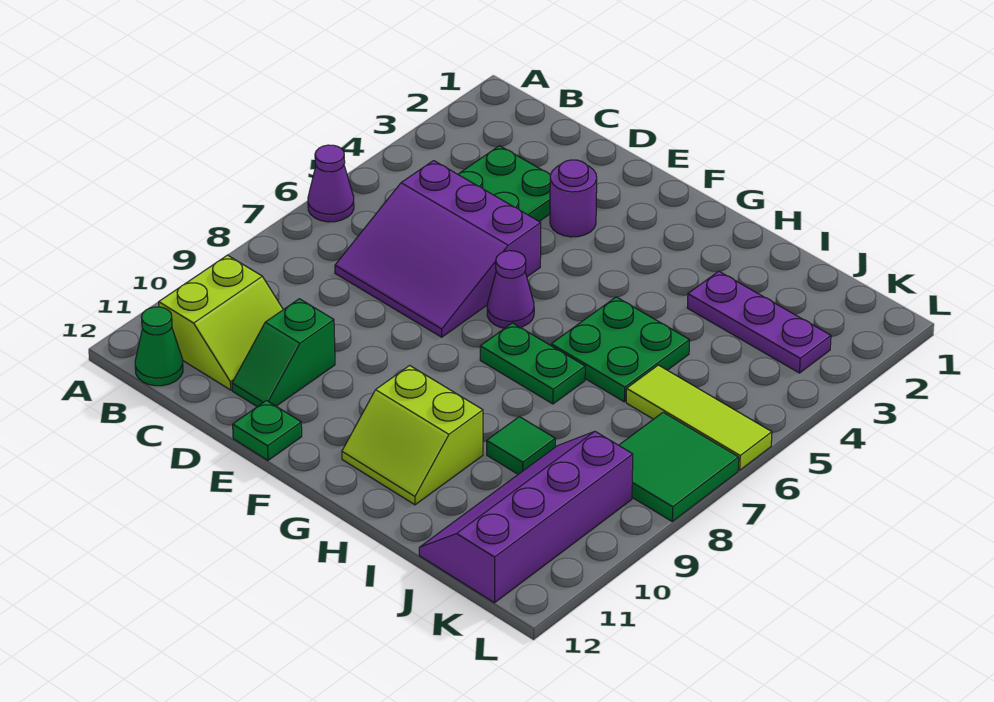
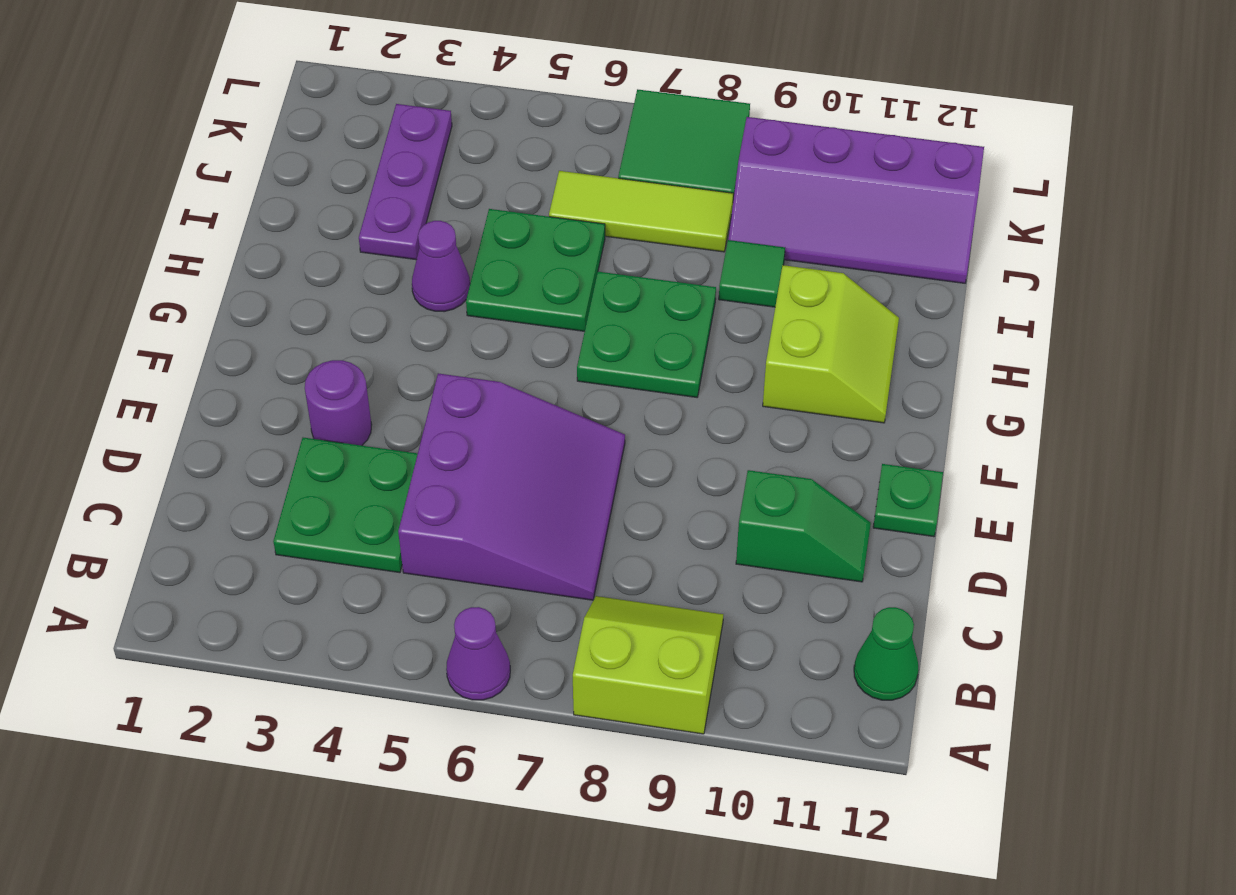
lime 2x2 slope [159,255,283,390] -> lime 2x2 slope moved to [573,596,723,734]
purple 1x1 cone [487,251,534,328] -> purple 1x1 cone moved to [412,221,470,312]
green 1x2 plate [480,323,585,404] -> green 2x2 plate [577,272,716,397]
lime 1x3 tile [626,365,772,470] -> lime 1x3 tile turned to [549,171,734,252]

